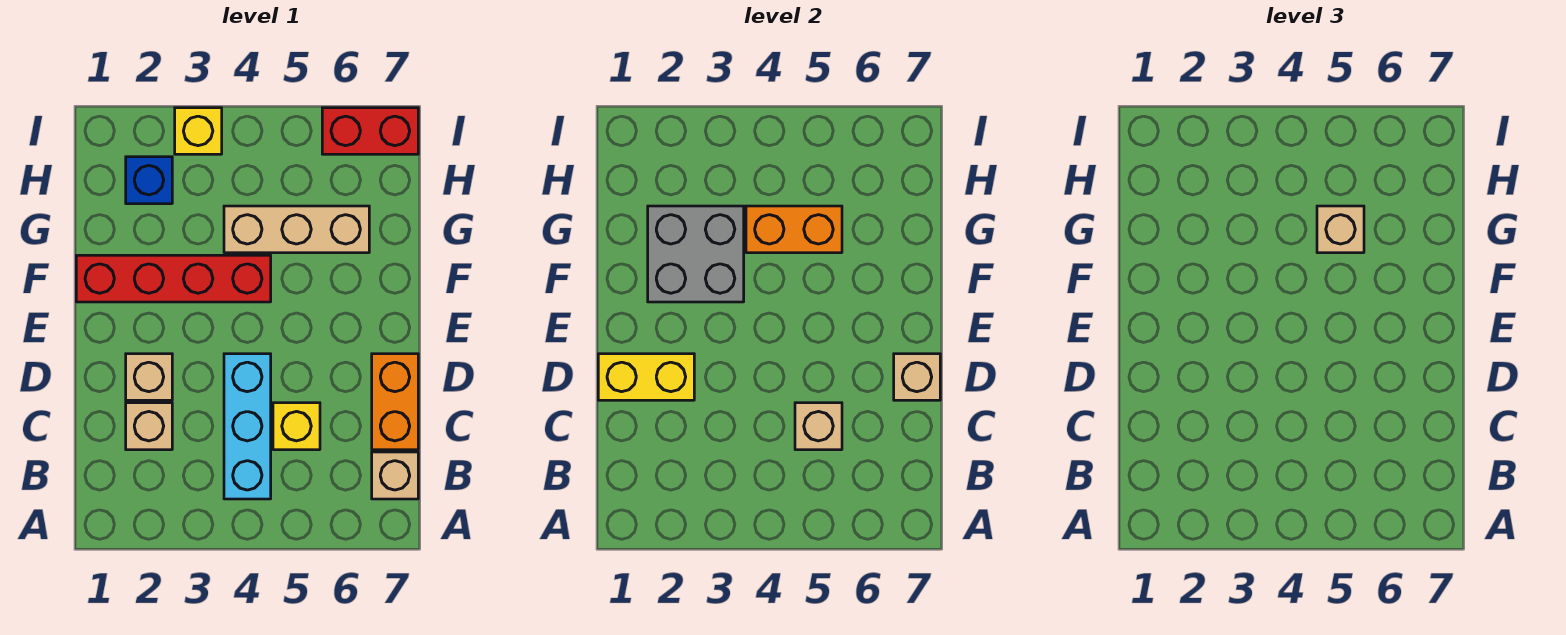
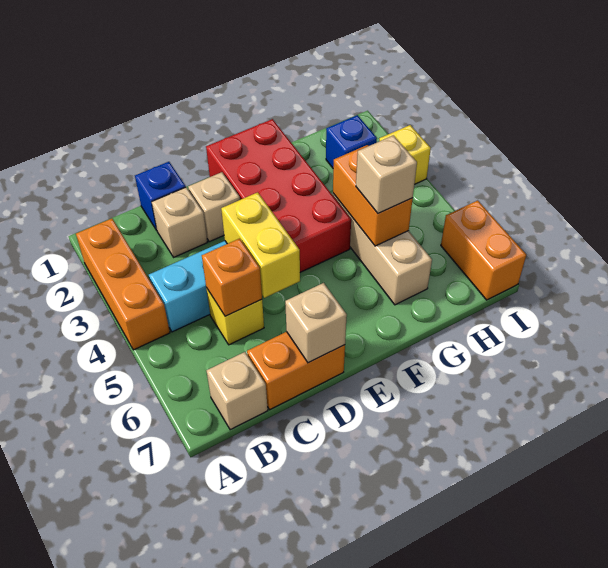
none -> orange 1x3 brick [76,219,170,350]
none -> blue 1x1 brick [135,162,186,230]
tan 1x1 brick [795,403,842,450] -> orange 1x1 brick [202,239,262,316]
yellow 1x2 brick [598,354,694,400] -> yellow 1x2 brick moved to [221,192,300,298]
red 1x4 brick [76,255,271,302] -> red 2x4 brick [206,119,351,272]
grey 2x2 brick [648,206,744,302] -> none
red 1x2 brick [322,108,418,154] -> orange 1x2 brick [441,200,526,300]

